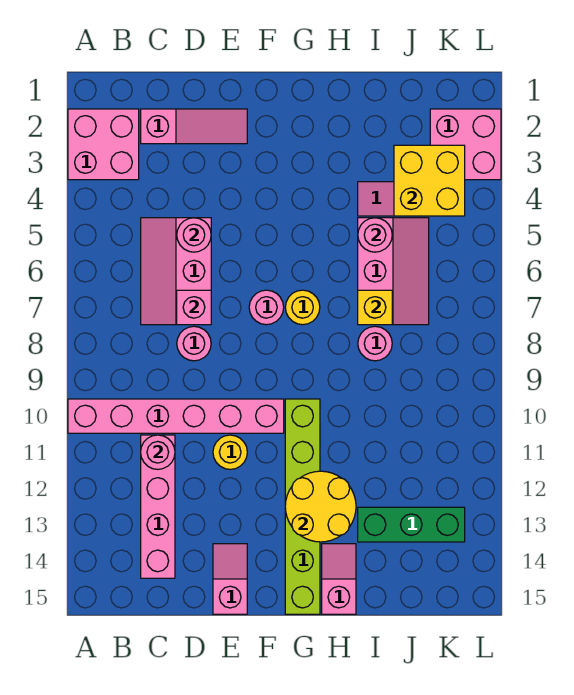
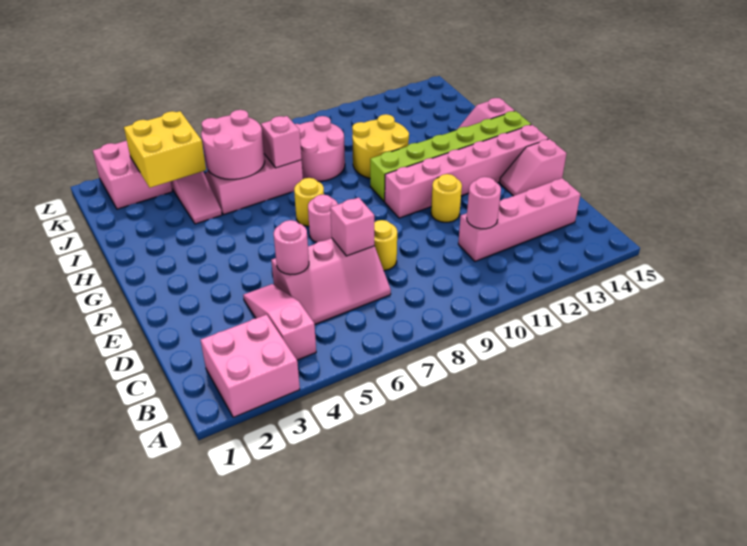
pink 1x6 brick [68,399,284,433] -> pink 1x6 brick turned to [385,125,549,218]
pink 1x3 slope [141,109,247,144] -> pink 1x3 slope moved to [243,284,316,360]
pink 1x1 round brick [177,326,211,361] -> yellow 1x1 round brick [374,220,397,271]
yellow 2x2 round brick [285,471,356,542] -> yellow 2x2 round brick moved to [352,114,409,178]
pink 1x1 round brick [358,218,392,252] -> pink 2x2 round brick [201,110,265,179]
yellow 1x1 brick [358,290,392,325] -> pink 1x1 brick [261,116,302,168]
pink 1x1 round brick [358,326,392,361] -> pink 2x2 round brick [295,116,345,182]
green 1x3 brick [358,507,465,542] -> none

